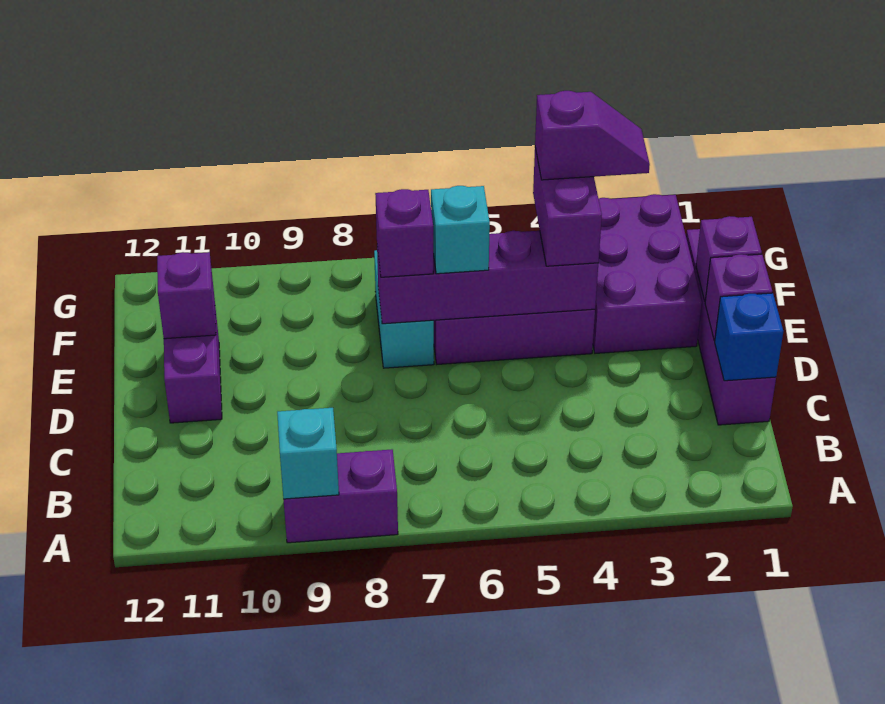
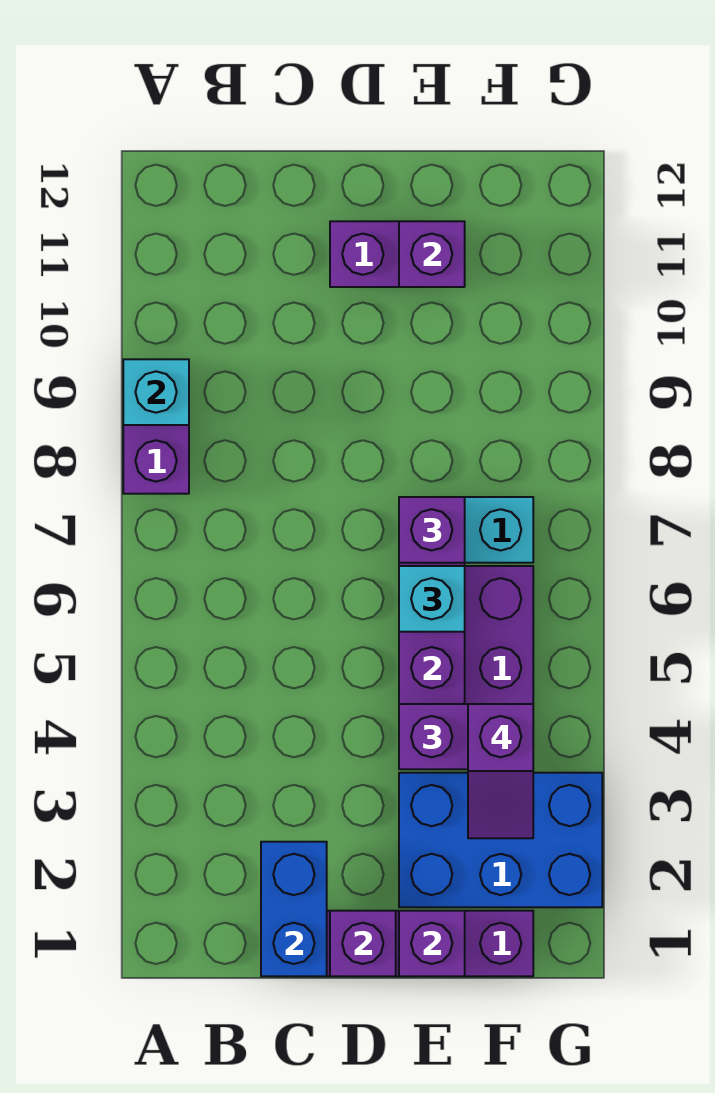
blue 1x1 brick [715,293,783,381] -> blue 1x2 brick [261,842,327,976]
purple 2x3 brick [593,194,702,353] -> blue 2x3 brick [399,773,602,907]

